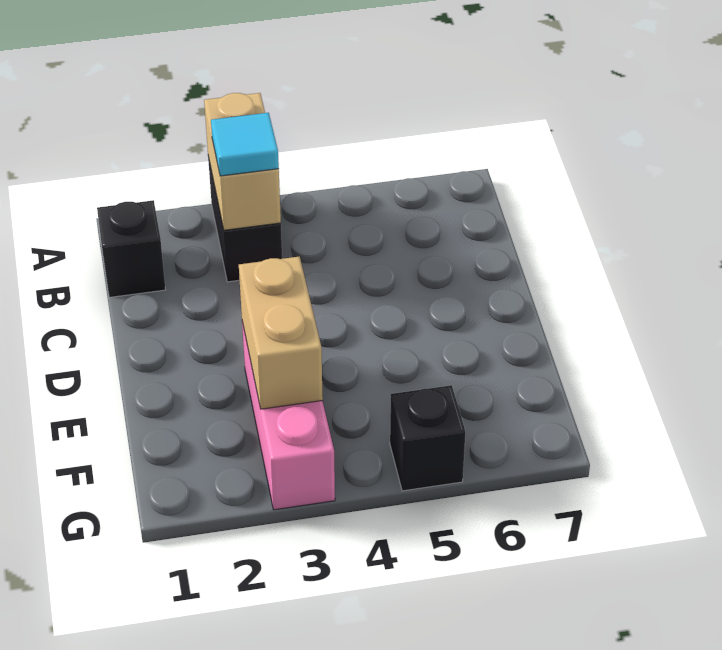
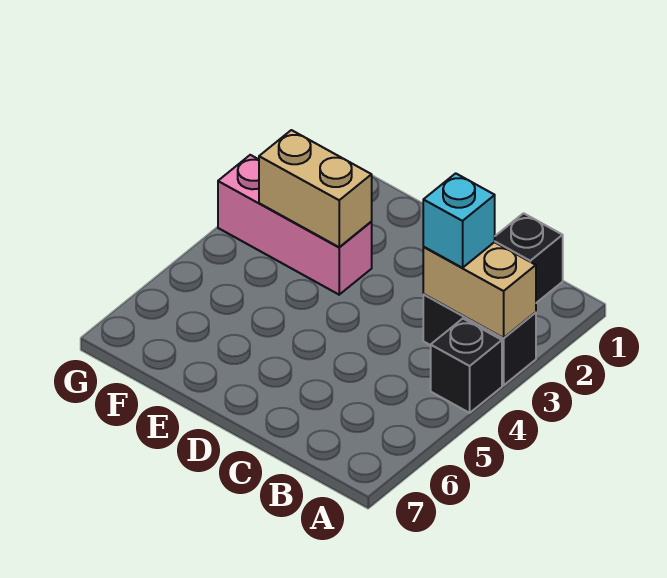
cyan 1x1 tile [211,113,279,176] -> cyan 1x1 brick [423,173,495,268]
black 1x1 brick [390,385,465,491] -> black 1x1 brick moved to [431,319,502,413]

